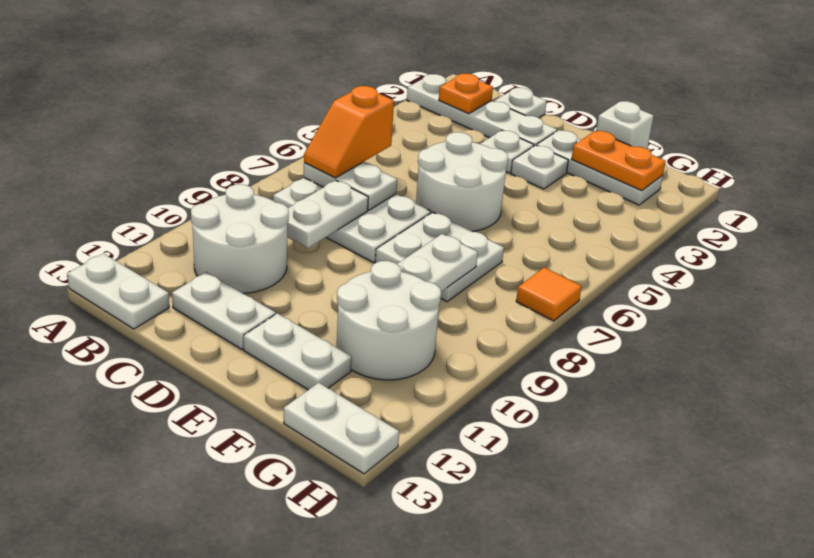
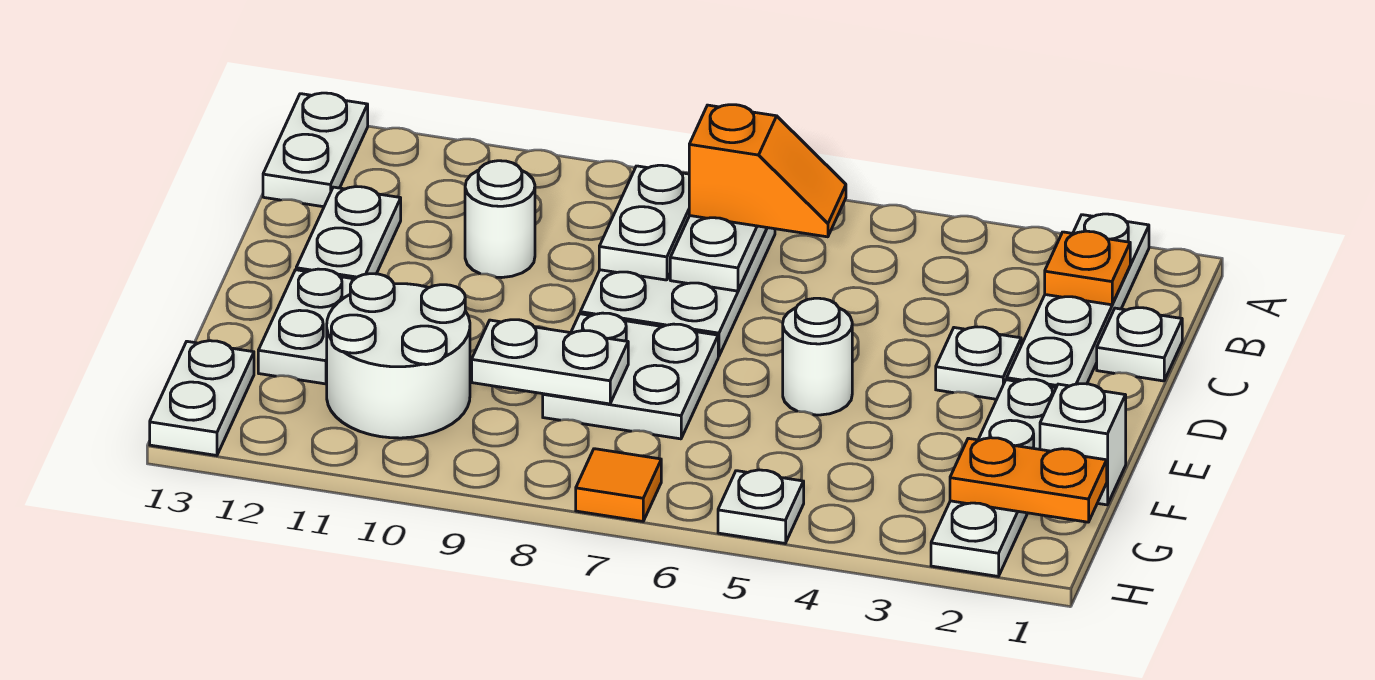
orange 1x2 slope [304,86,394,178] -> orange 1x2 slope turned to [689,105,846,237]
white 2x2 round brick [191,184,289,293] -> white 1x1 round brick [465,161,535,278]
white 1x2 plate [287,180,368,248] -> white 1x2 plate turned to [599,165,689,280]
white 2x2 round brick [416,132,508,232] -> white 1x1 round brick [783,298,852,415]
white 1x3 plate [537,130,663,205] -> white 1x4 plate [931,379,1056,576]
white 1x1 plate [511,145,568,189] -> white 1x1 plate moved to [718,470,804,543]
orange 1x2 plate [572,131,666,191] -> orange 1x2 plate turned to [950,438,1107,522]

